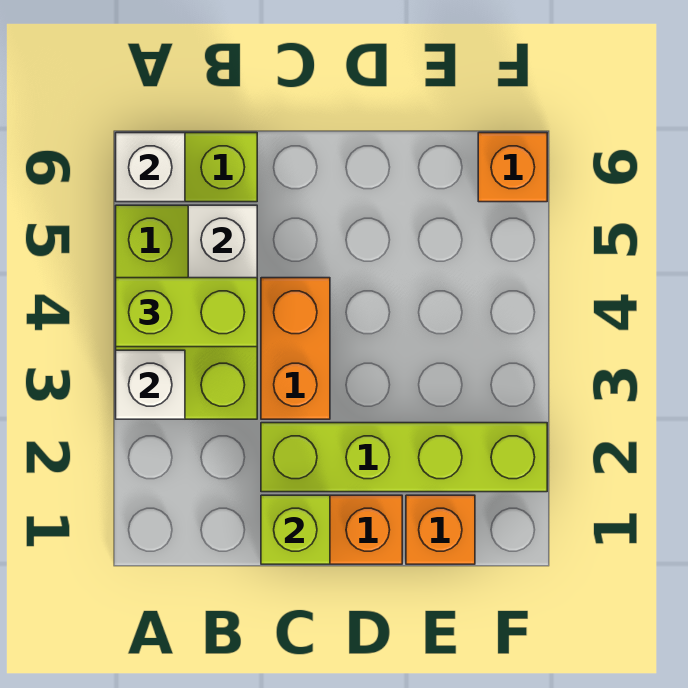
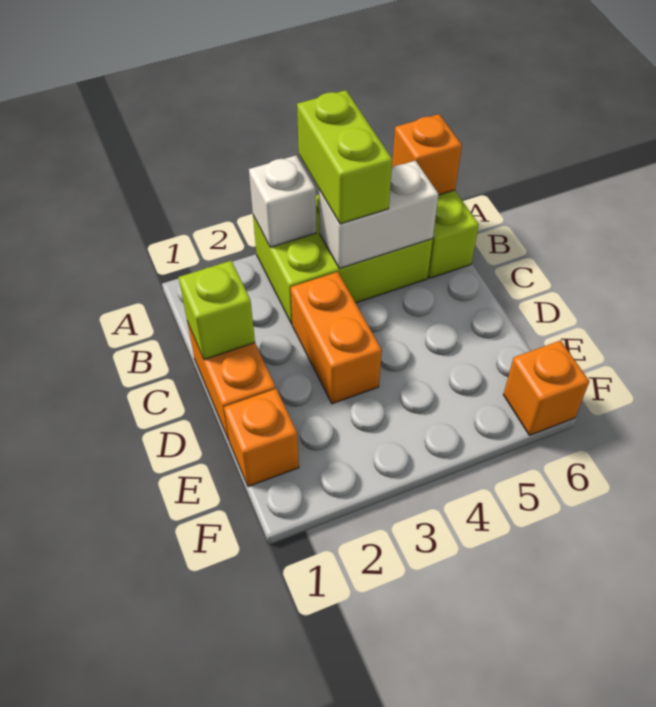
white 1x1 brick [116,133,185,202] -> orange 1x1 brick [392,114,462,195]
lime 1x4 brick [261,423,547,492] -> none
orange 1x2 brick [261,278,330,419] -> orange 1x2 brick turned to [291,272,382,404]

